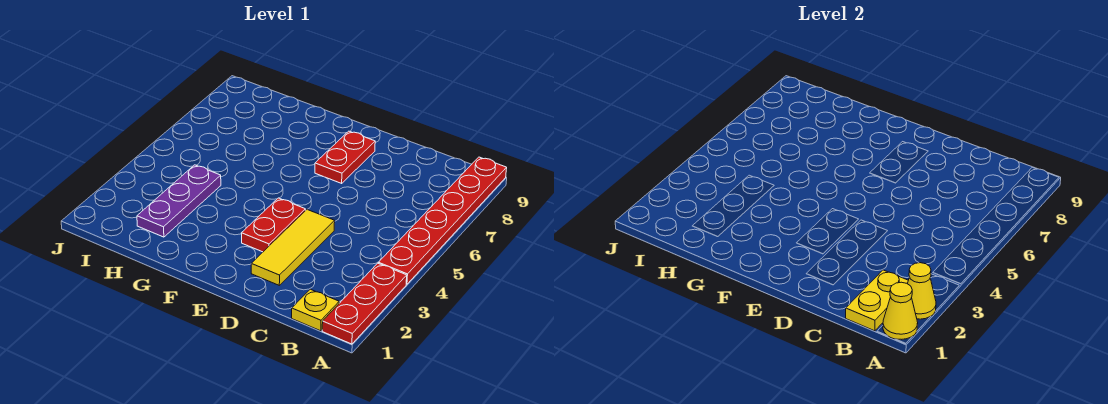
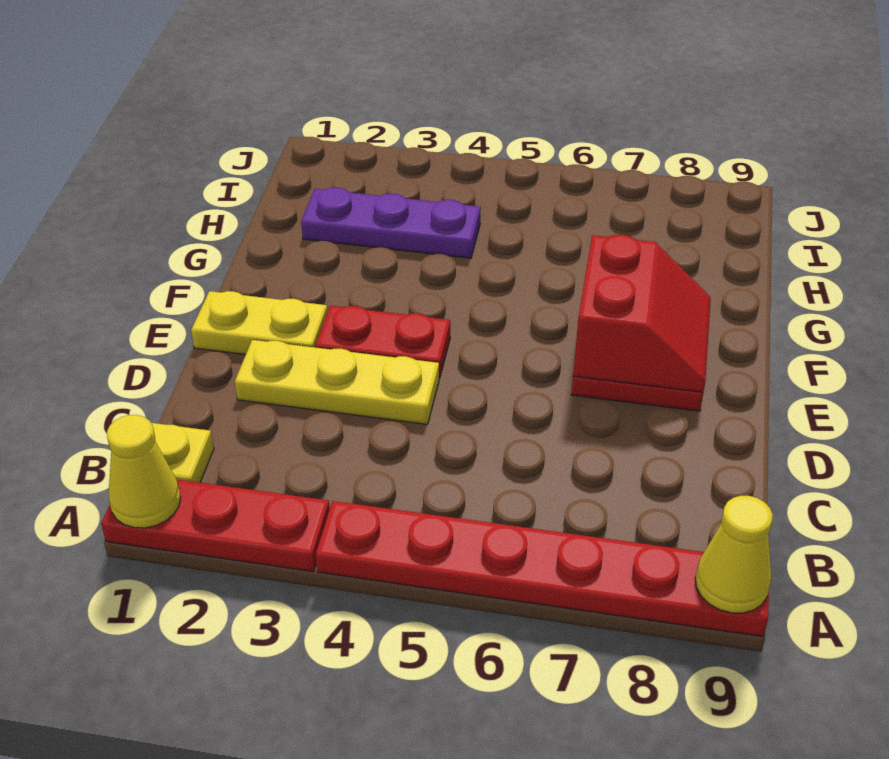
yellow 1x1 cone [907,263,936,319] -> yellow 1x1 cone moved to [695,496,773,613]
yellow 1x2 plate [846,270,908,331] -> yellow 1x2 plate moved to [191,291,327,355]
yellow 1x3 tile [251,209,335,285] -> yellow 1x3 plate [235,340,439,424]
none -> red 2x2 slope [573,235,711,392]

